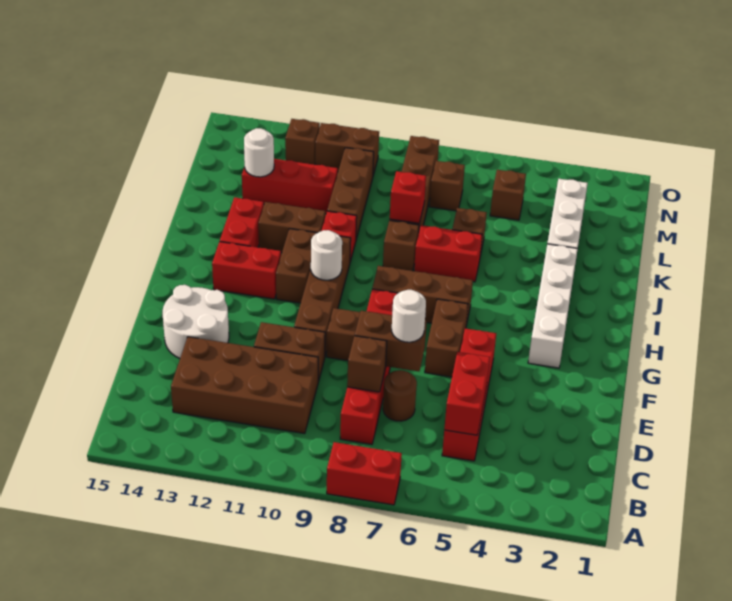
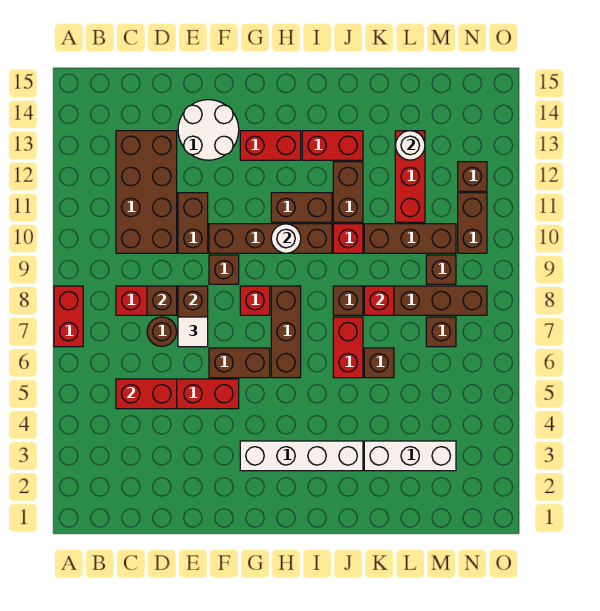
white 1x1 round brick [392,290,426,342] -> white 1x1 tile [178,317,208,347]
red 1x2 brick [212,242,281,299] -> red 1x2 brick turned to [240,131,301,160]
brown 1x1 brick [490,170,526,220] -> brown 1x1 brick moved to [426,255,456,284]

